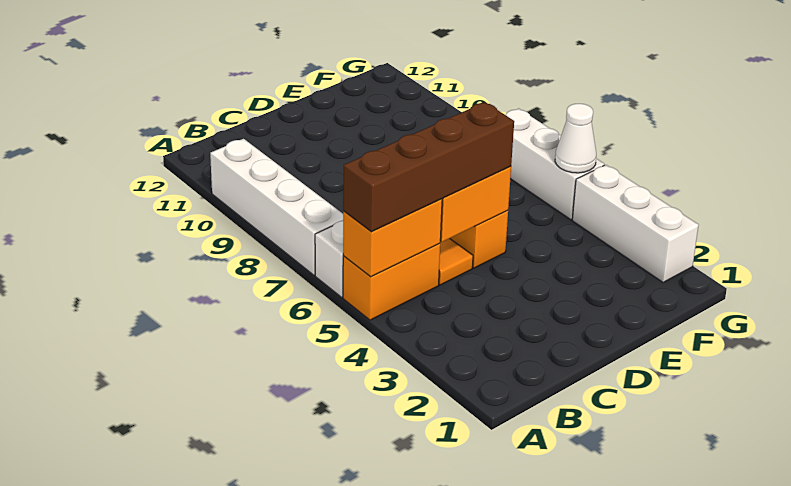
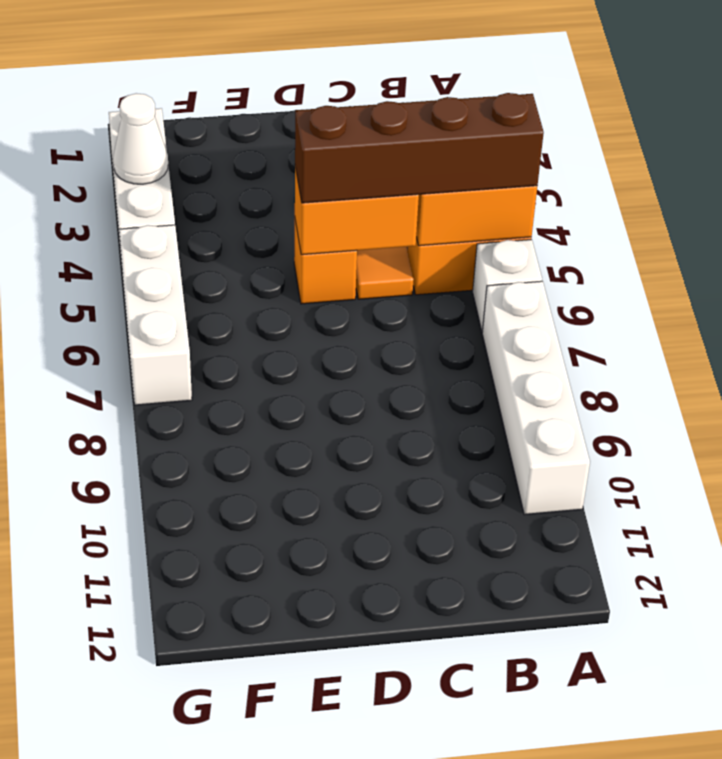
white 1x1 cone [555,104,596,173] -> white 1x1 cone moved to [113,93,168,184]

